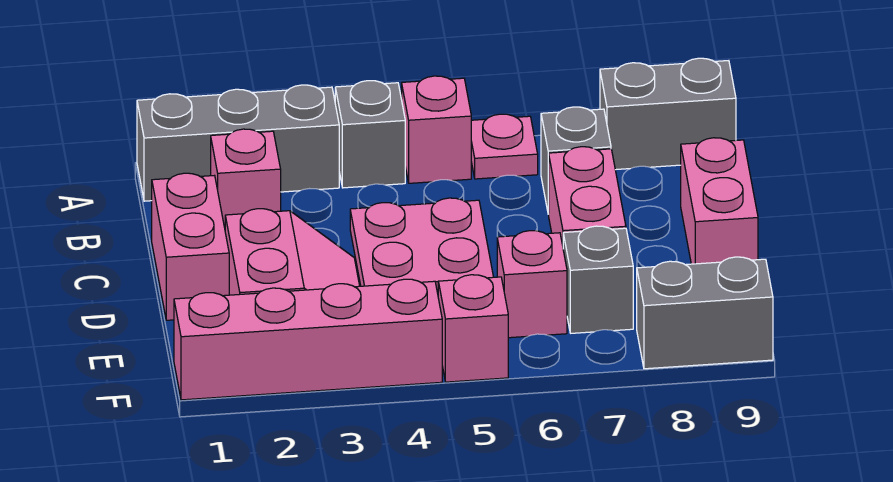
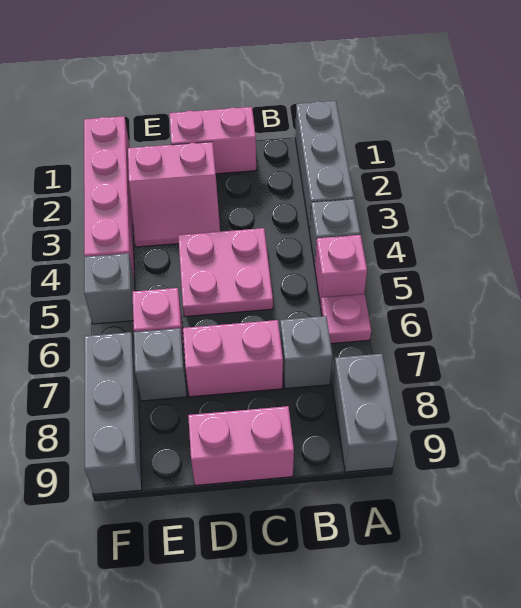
pink 1x1 brick [211,129,281,228] -> none
pink 1x1 brick [438,275,508,382] -> grey 1x1 brick [84,253,135,324]
grey 1x2 brick [637,257,773,369] -> grey 1x3 brick [84,332,142,494]

